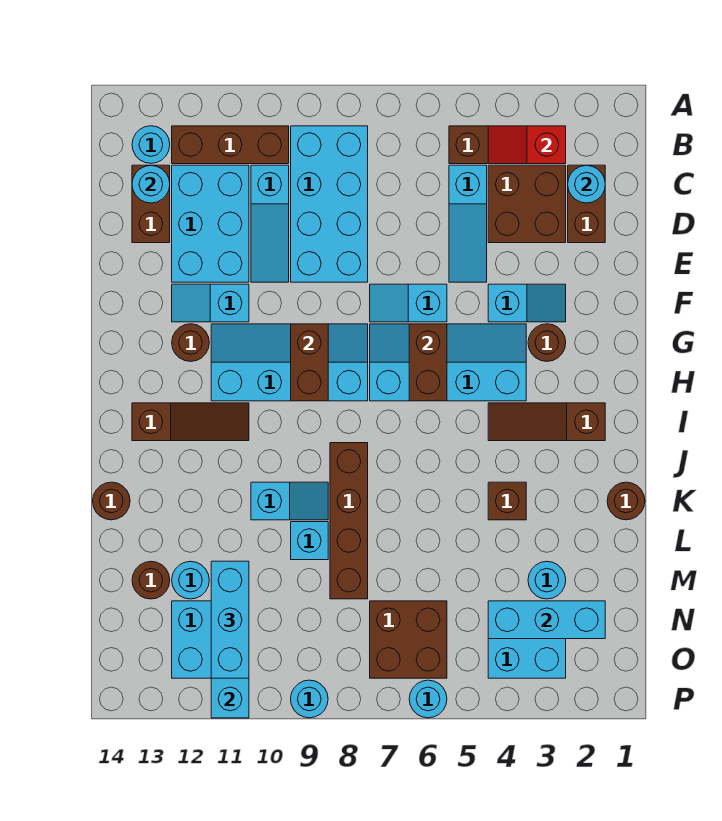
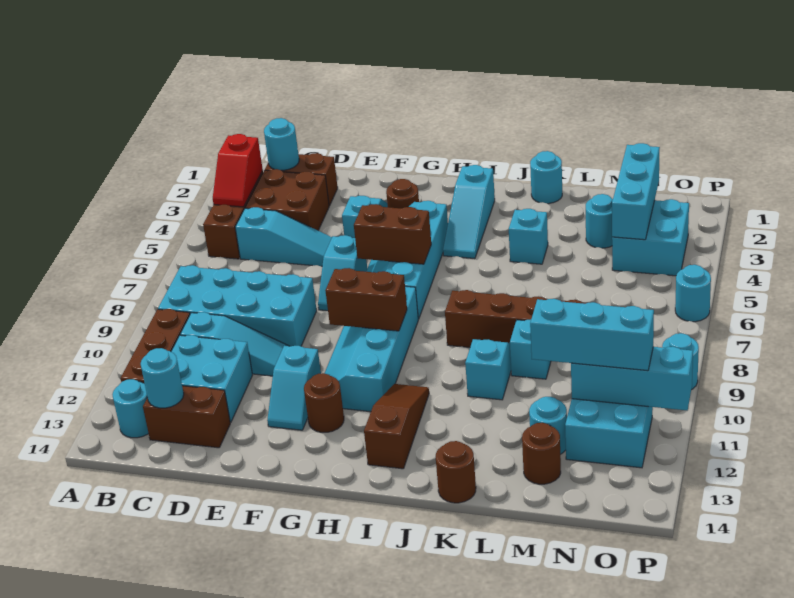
cyan 2x3 brick [172,165,249,282] -> cyan 2x2 brick [171,335,252,422]
brown 1x3 slope [488,403,605,441] -> cyan 1x3 slope [443,165,495,259]
brown 1x1 round brick [607,482,645,520] -> cyan 1x1 round brick [530,151,562,204]
brown 1x1 brick [488,482,526,520] -> cyan 1x1 brick [509,209,548,264]
brown 2x2 brick [370,601,447,678] -> none

